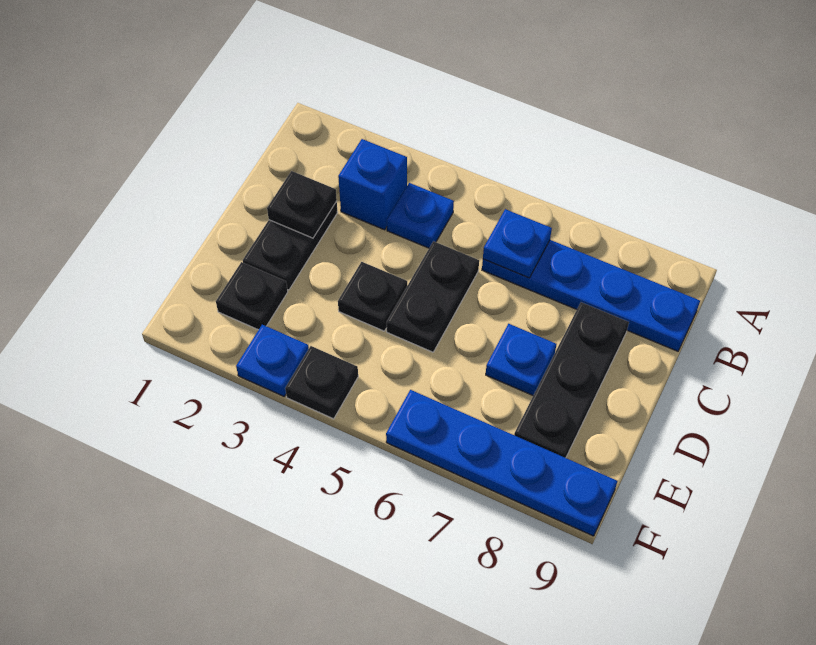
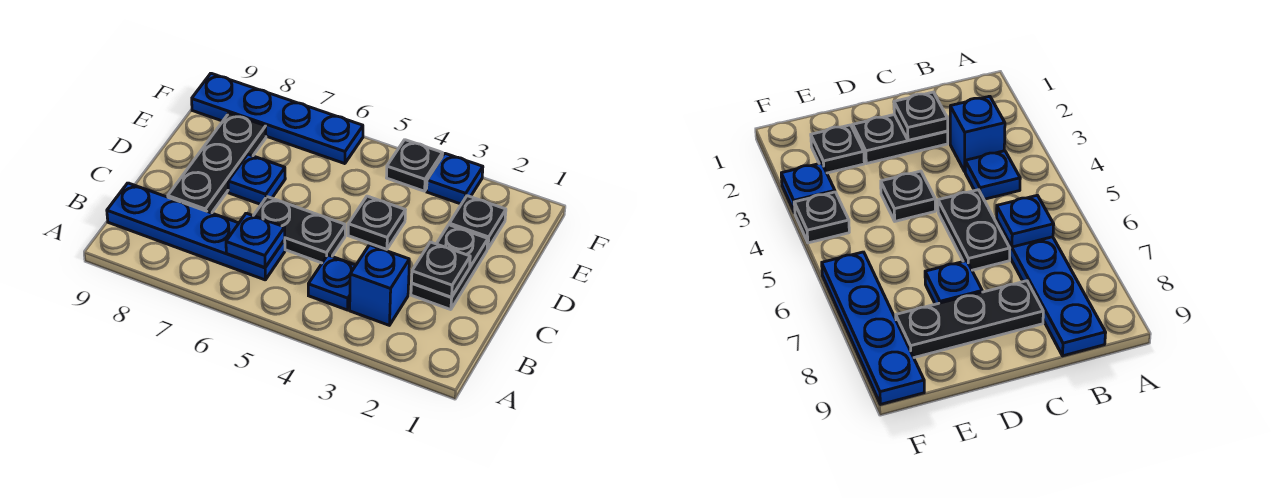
black 1x2 plate [387,241,479,352] -> black 1x2 plate turned to [253,197,345,263]

